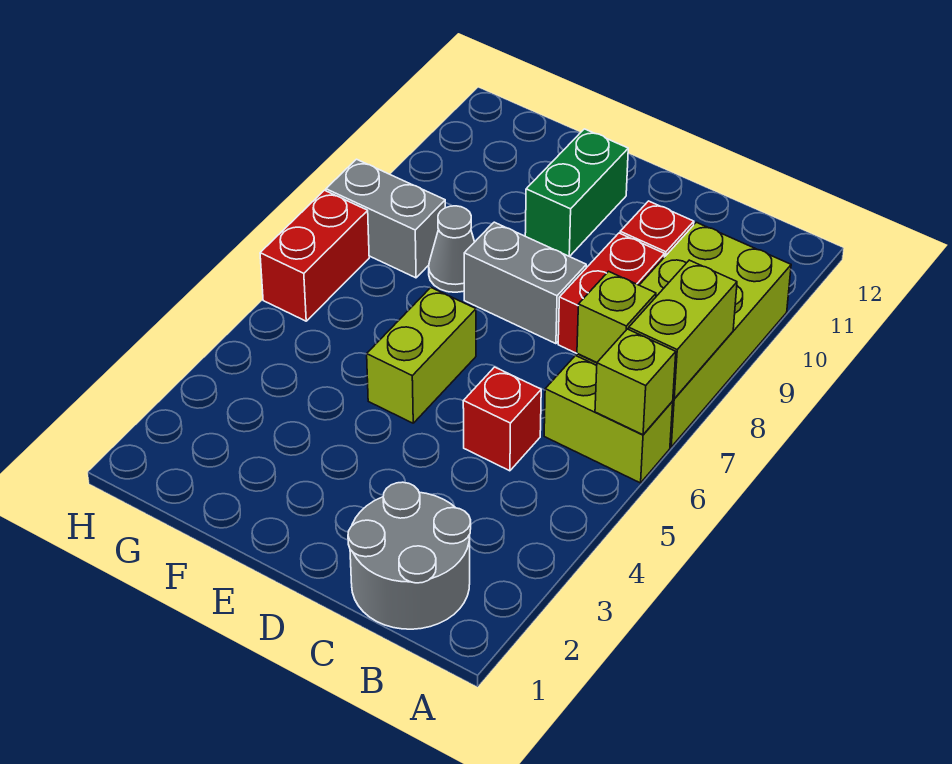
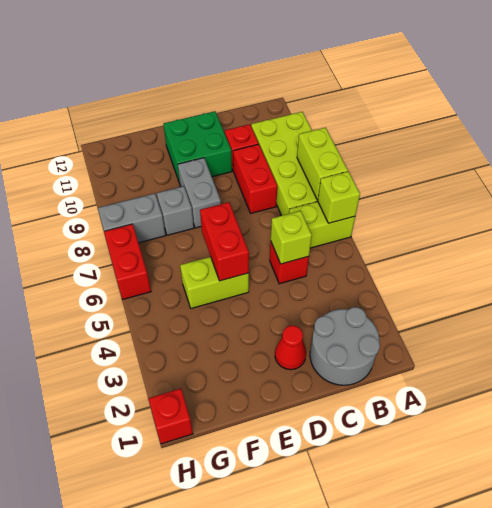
lime 1x1 brick [577,271,656,362] -> lime 1x1 brick moved to [271,211,312,264]
none -> red 1x1 cone [275,326,306,370]
grey 1x2 brick [464,222,586,344] -> grey 1x2 brick turned to [178,158,221,228]
lime 1x2 brick [367,288,476,423] -> lime 1x2 brick turned to [180,257,249,308]
none -> red 1x2 brick [200,202,249,281]
green 1x2 brick [525,129,628,256] -> green 2x2 brick [163,111,232,183]
grey 1x1 cone [429,206,474,292] -> grey 1x1 brick [157,186,194,235]
none -> red 1x1 brick [149,389,193,444]

